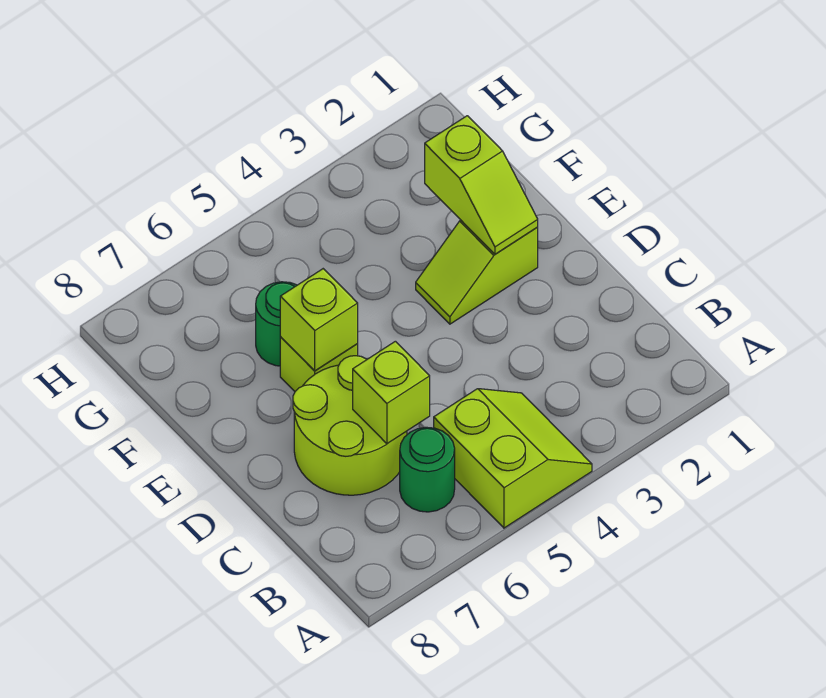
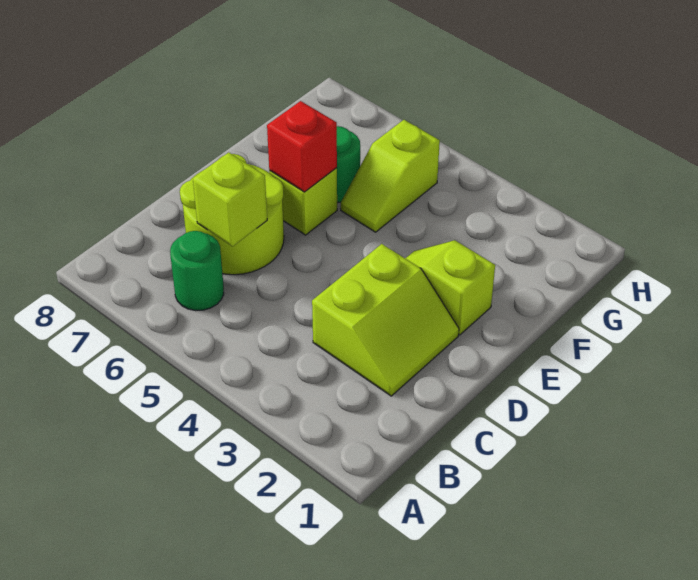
lime 2x2 slope [434,389,592,528] -> lime 2x2 slope moved to [312,244,459,396]
lime 1x2 slope [425,116,538,254] -> lime 1x2 slope moved to [341,120,440,232]
lime 1x1 brick [280,269,358,371] -> red 1x1 brick [267,101,337,192]

